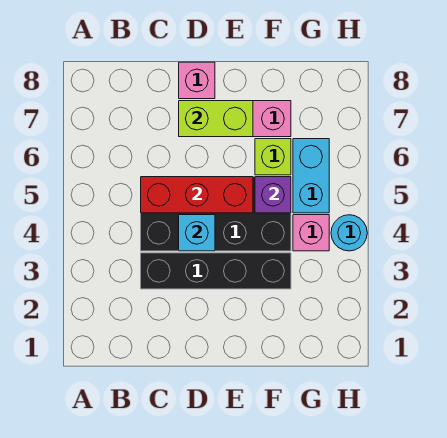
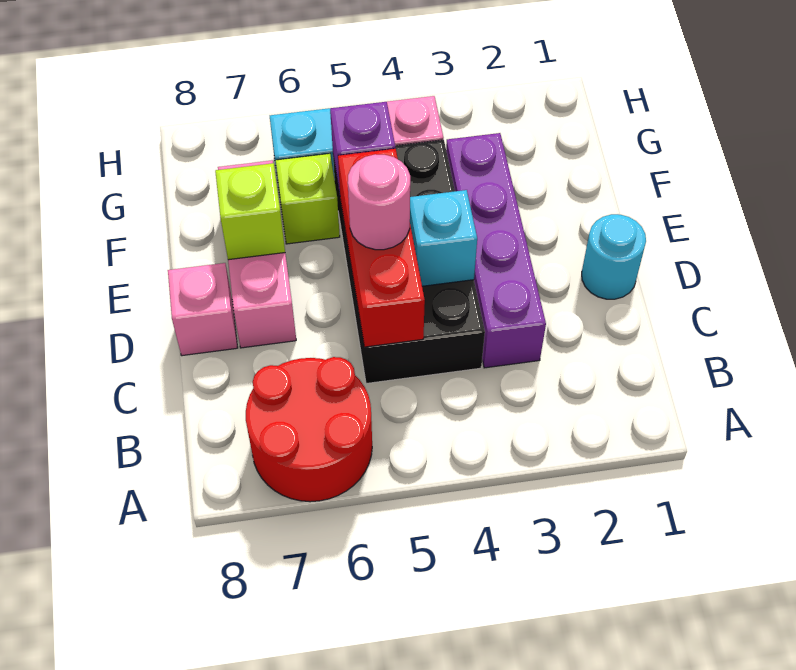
none -> red 2x2 round brick [246,357,372,502]
black 1x4 brick [141,253,291,289] -> purple 1x4 brick [446,133,546,368]
none -> pink 1x1 round brick [348,154,410,250]
lime 1x2 brick [179,101,253,137] -> lime 1x1 brick [215,163,285,260]
cyan 1x1 round brick [331,215,367,251] -> cyan 1x1 round brick moved to [582,214,646,299]

